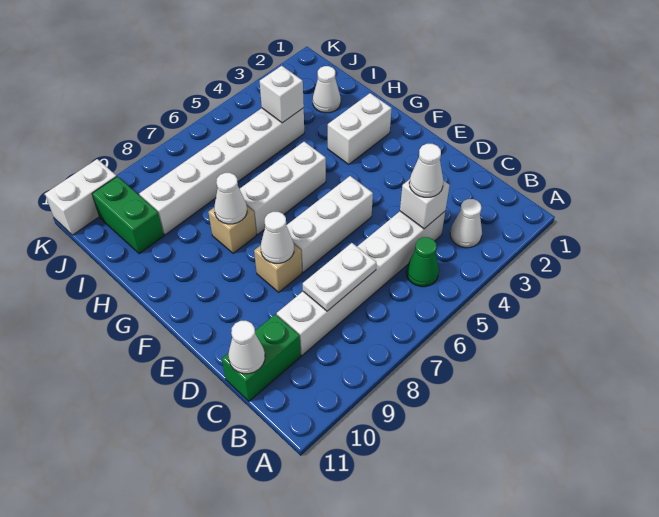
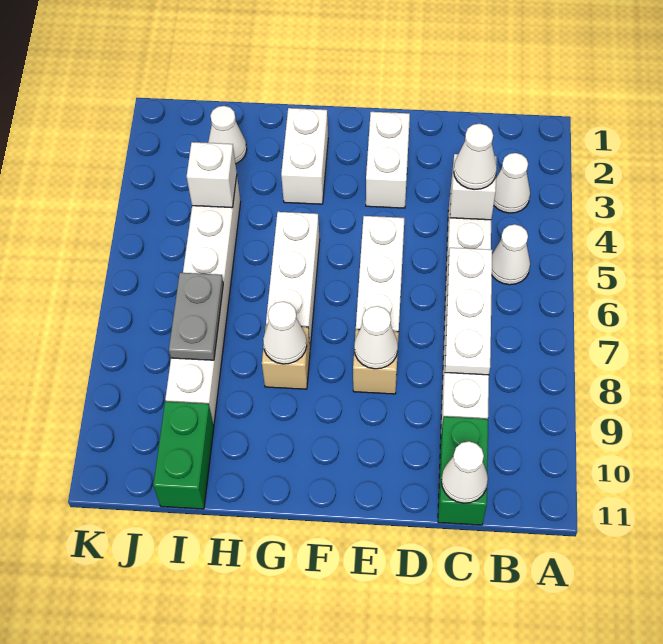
green 1x1 cone [406,237,439,287] -> white 1x1 cone [492,224,530,285]
white 1x2 plate [303,243,376,311] -> white 1x3 plate [445,248,492,375]
none -> grey 1x2 plate [169,273,223,360]
green 1x2 brick [92,176,164,254] -> green 1x2 brick turned to [153,401,214,509]
white 1x2 brick [45,159,117,235] -> white 1x2 brick moved to [366,112,410,208]

